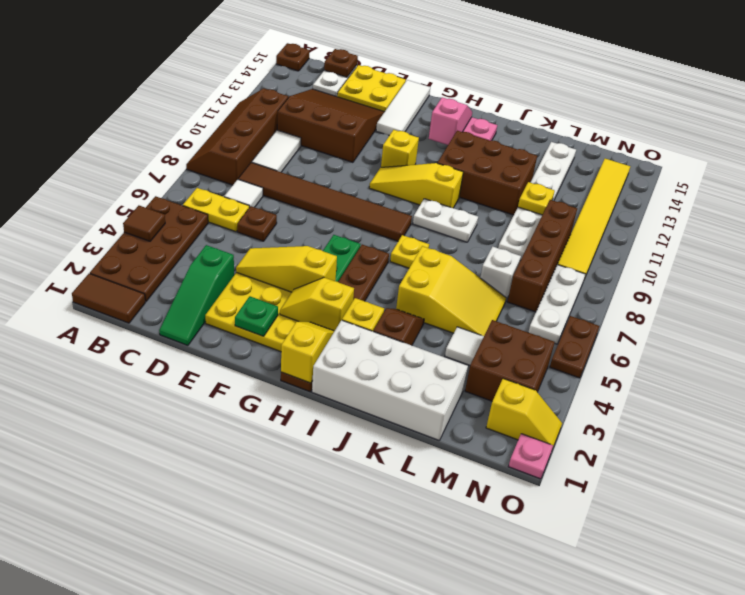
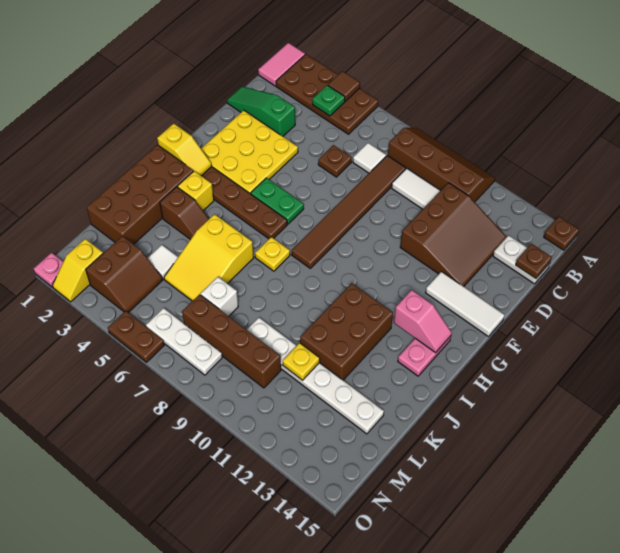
brown 1x2 tile [72,274,145,323] -> pink 1x2 tile [258,43,305,86]
yellow 1x2 plate [183,188,249,232] -> none
yellow 2x2 plate [337,65,406,112] -> none
yellow 1x3 slope [236,246,337,292] -> none
green 1x1 plate [235,296,278,336] -> green 1x1 plate moved to [312,85,345,116]
yellow 1x2 slope [280,278,354,331] -> none
yellow 1x3 slope [369,163,463,208] -> none
yellow 1x1 brick [381,130,419,167] -> none
white 2x4 brick [312,320,468,440] -> brown 2x4 brick [87,145,193,244]
white 1x2 plate [413,199,478,242] -> none
brown 2x2 brick [465,320,555,401] -> brown 2x2 slope [86,236,163,313]
yellow 1x6 tile [557,159,630,279] -> none

